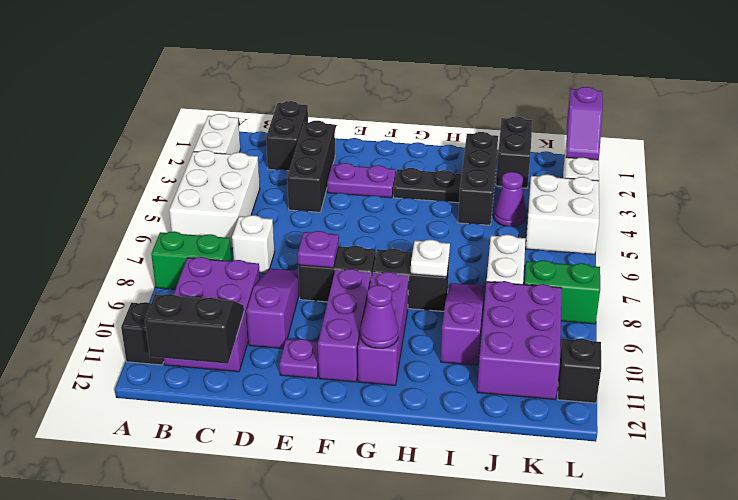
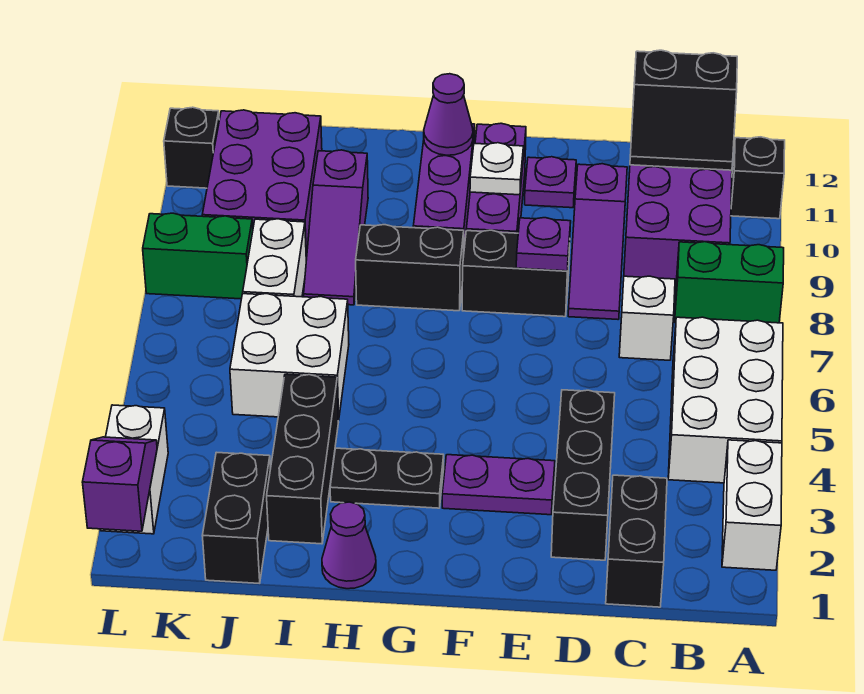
white 1x1 plate [411,240,450,277] -> white 1x1 plate moved to [470,143,523,195]
purple 1x1 cone [493,172,526,227] -> purple 1x1 cone moved to [322,502,376,589]
white 2x2 brick [526,174,599,254] -> white 2x2 brick moved to [230,294,349,420]

